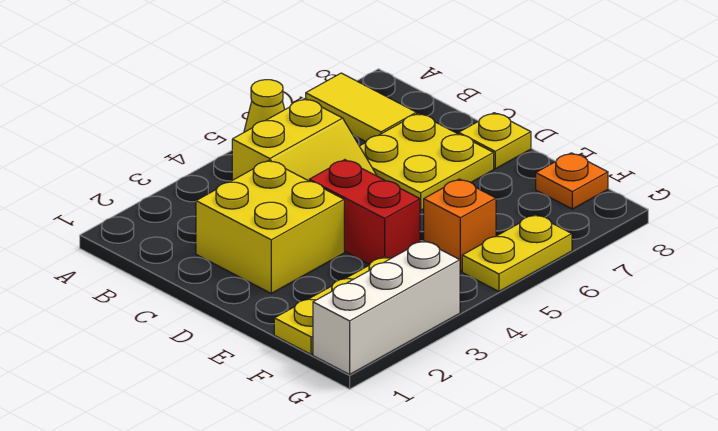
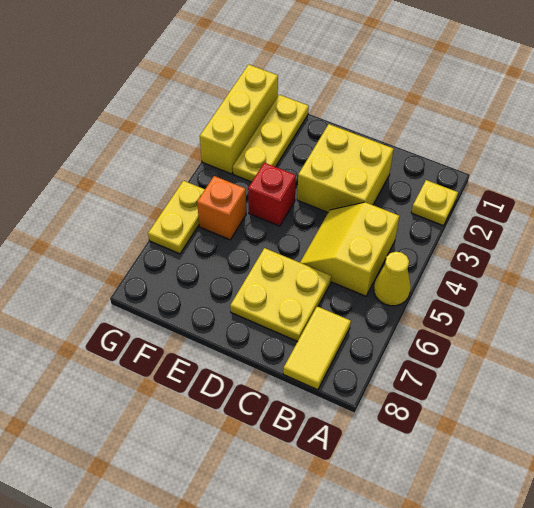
yellow 1x2 tile [306,73,416,142] -> yellow 1x2 tile turned to [283,306,351,390]
red 1x2 brick [309,160,420,264] -> red 1x1 brick [248,163,296,226]
yellow 1x1 plate [459,113,531,169] -> yellow 1x1 plate moved to [411,180,458,226]
orange 1x1 plate [536,153,608,209] -> none
white 1x3 brick [313,241,460,375] -> yellow 1x3 brick [200,64,278,174]

